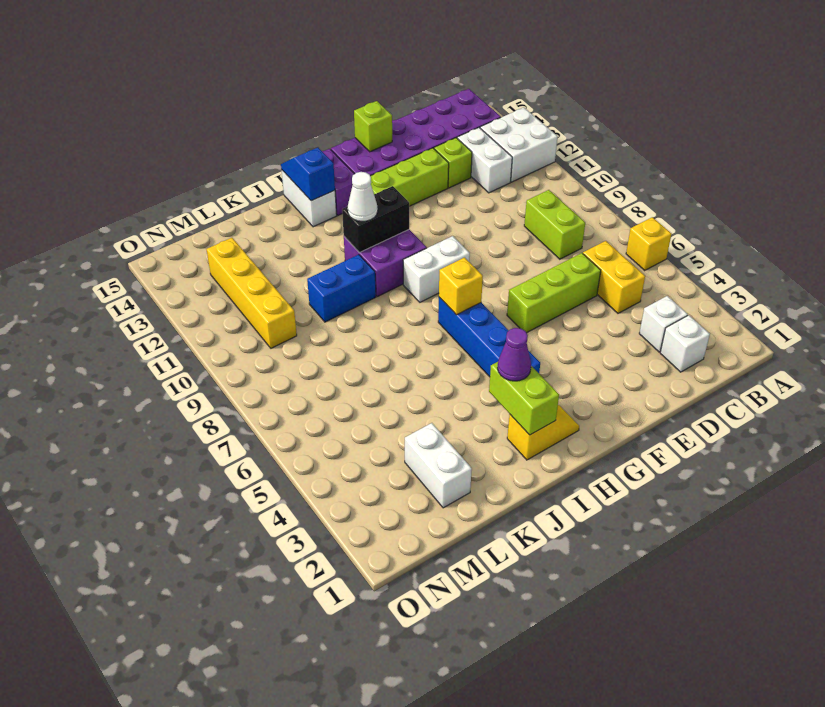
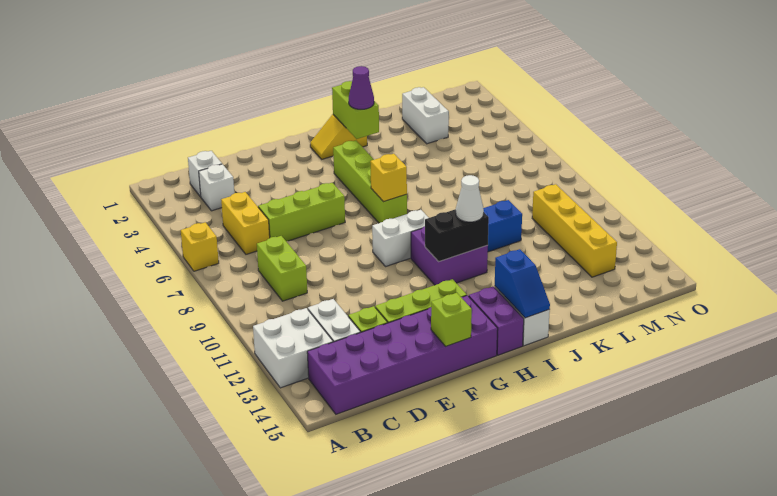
blue 1x4 brick [438,297,540,377] -> lime 1x4 brick [333,141,407,223]

